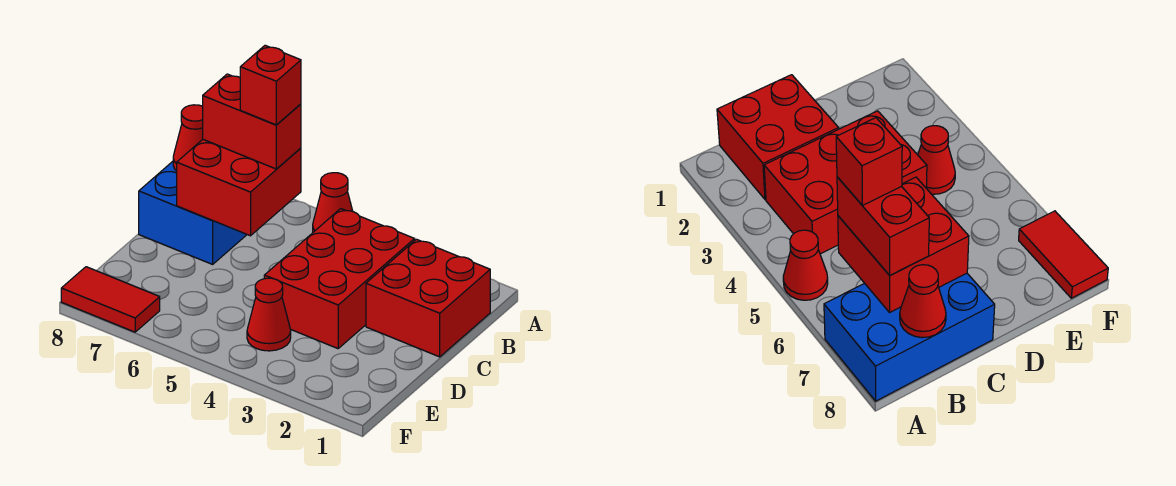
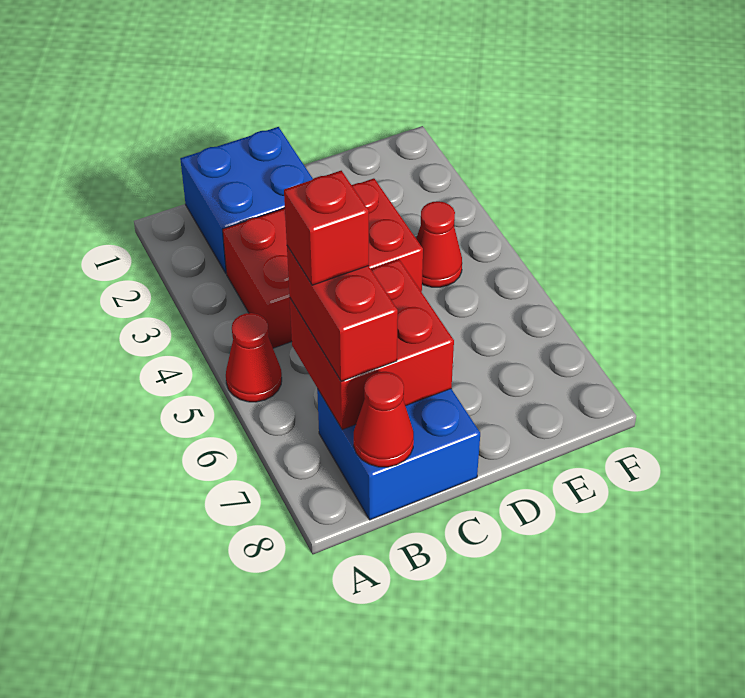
blue 2x3 brick [139,161,247,264] -> blue 2x2 brick [317,389,480,520]
red 2x2 brick [366,239,490,357] -> blue 2x2 brick [180,127,313,273]
red 1x2 tile [61,267,160,332] -> none

